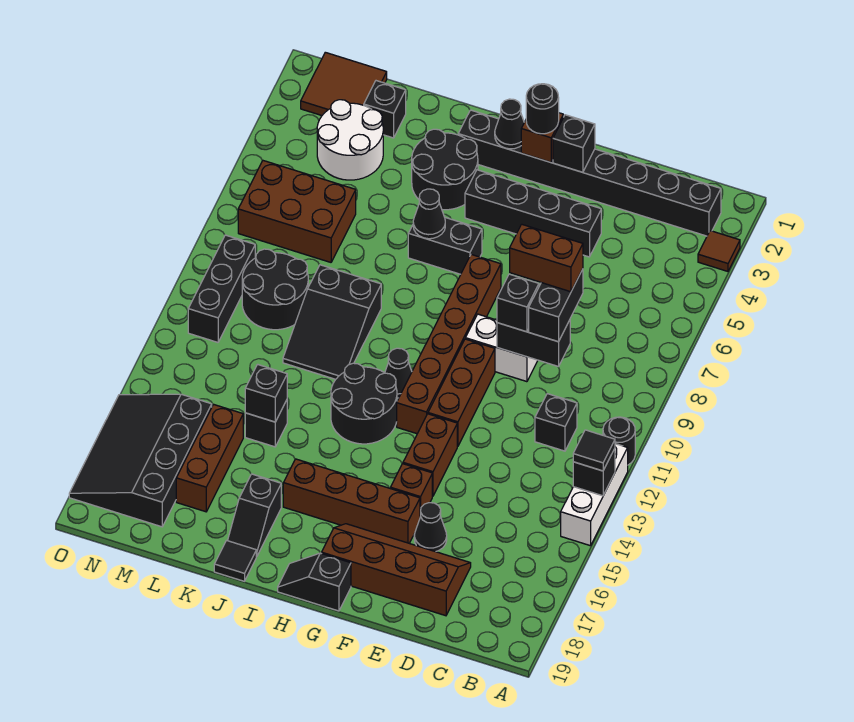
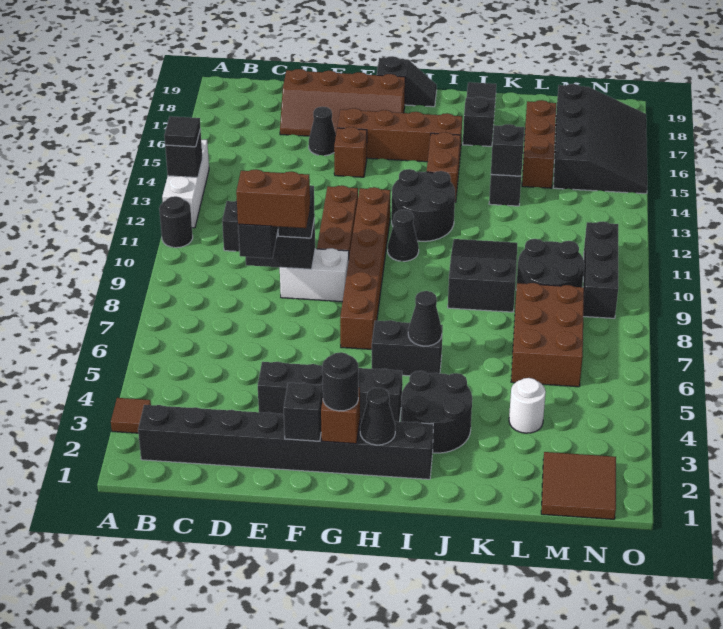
brown 1x2 brick [403,414,457,496] -> brown 1x2 brick moved to [427,132,461,202]
black 1x1 brick [364,81,406,138] -> none
white 2x2 round brick [317,100,383,180] -> white 1x1 round brick [509,378,546,433]
brown 2x3 brick [238,161,356,262] -> brown 2x3 brick turned to [511,283,584,387]

